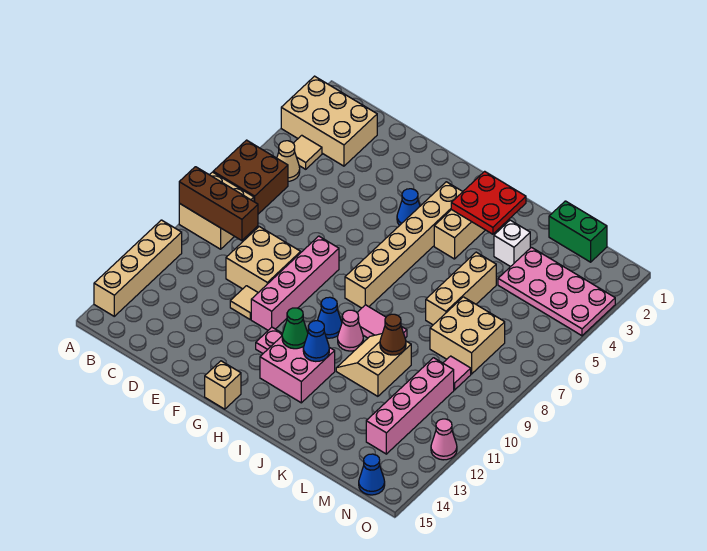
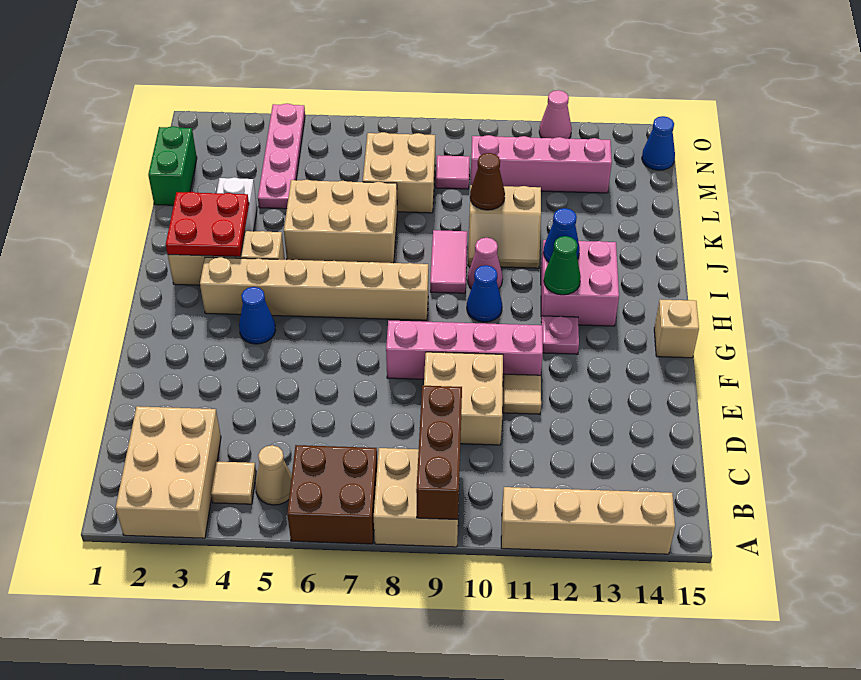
tan 1x3 brick [426,252,496,325] -> tan 2x3 brick [284,180,397,263]
pink 2x4 plate [498,247,615,336] -> pink 1x4 plate [258,103,305,209]

